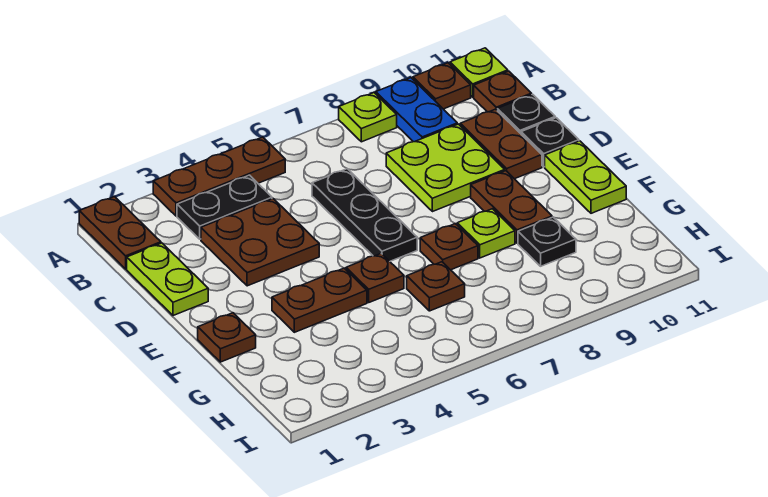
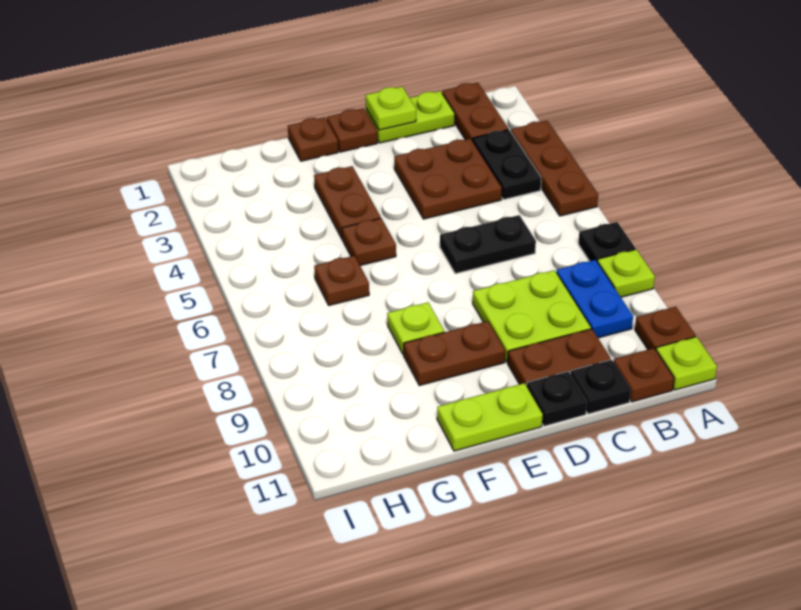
brown 1x2 plate [79,197,161,269] -> brown 1x2 plate turned to [442,83,508,140]
blue 1x2 plate [376,78,457,142] -> blue 1x2 plate turned to [556,260,633,338]
black 1x3 plate [312,169,417,261] -> black 1x2 plate [440,215,536,274]
none -> lime 1x1 plate [366,87,416,130]
brown 1x1 plate [420,224,478,270] -> brown 1x1 plate moved to [327,108,377,152]
black 1x1 plate [518,217,576,266] -> black 1x1 plate moved to [578,222,635,261]

